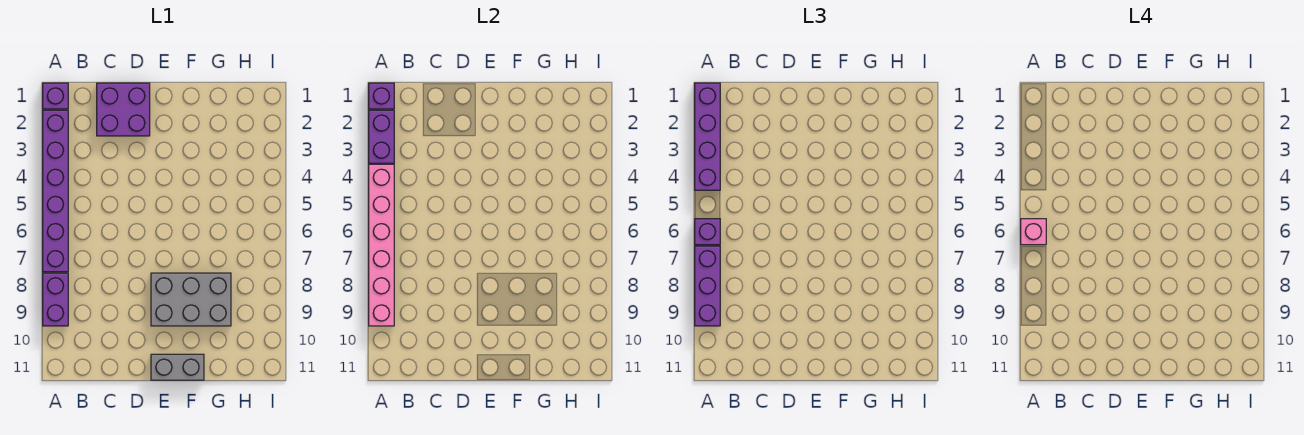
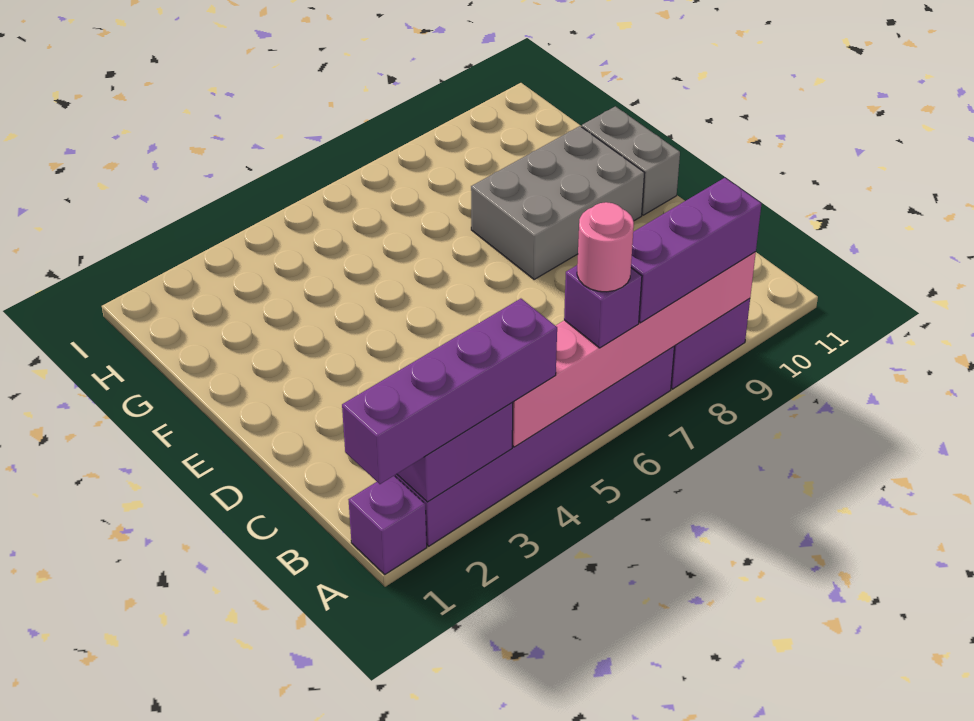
purple 1x1 brick [369,83,394,109] -> none
pink 1x1 brick [1021,219,1046,245] -> pink 1x1 round brick [577,202,634,292]
purple 2x2 brick [97,83,150,136] -> none
grey 2x3 brick [151,273,231,326] -> grey 2x3 brick turned to [471,126,644,280]

